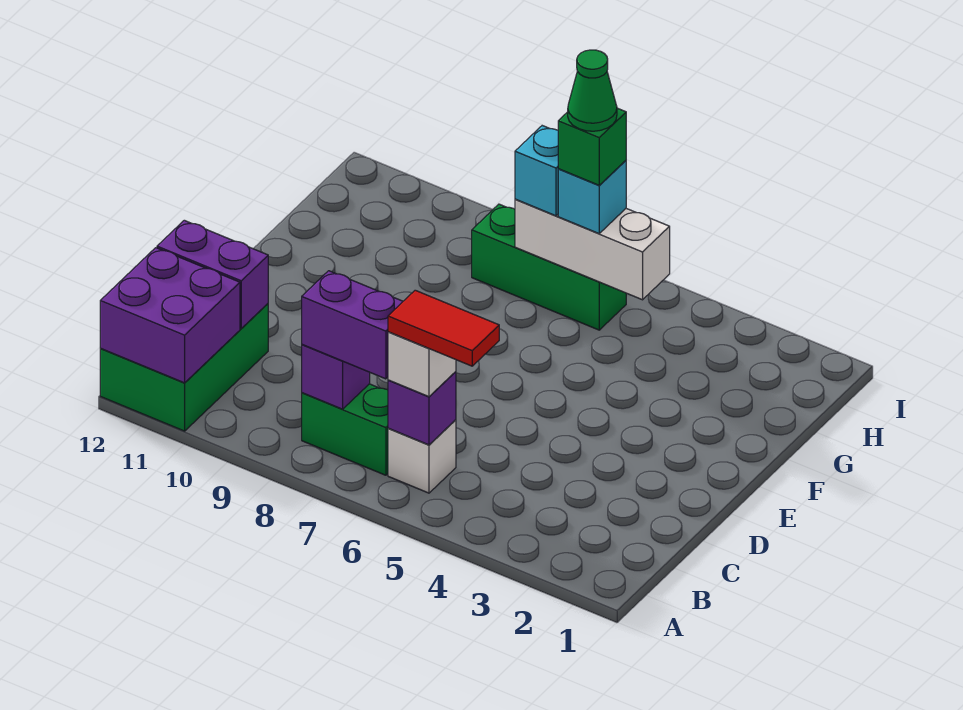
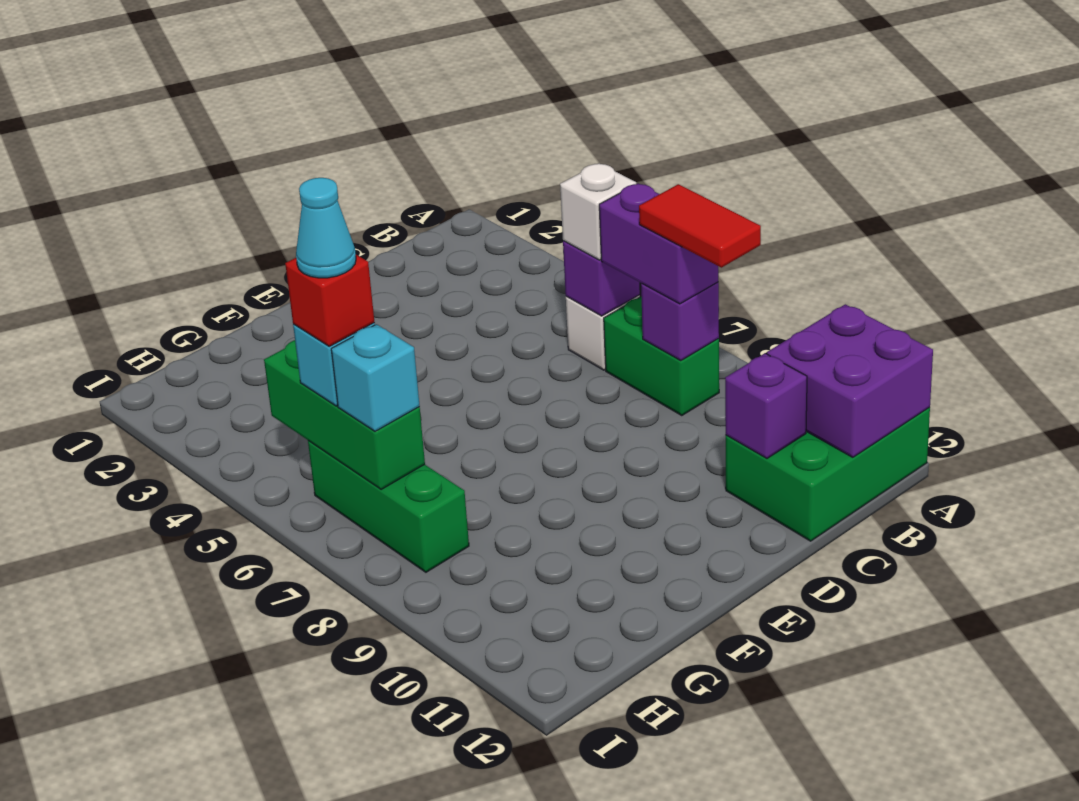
red 1x2 tile [388,290,499,366] -> red 1x2 tile moved to [639,184,761,268]
purple 1x2 brick [157,220,268,329] -> purple 1x1 brick [725,353,807,458]
white 1x3 brick [515,199,670,300] -> green 1x3 brick [264,340,425,489]
green 1x1 brick [558,108,626,185] -> red 1x1 brick [285,255,374,346]
green 1x1 cone [568,50,617,131] -> cyan 1x1 cone [296,178,356,278]

